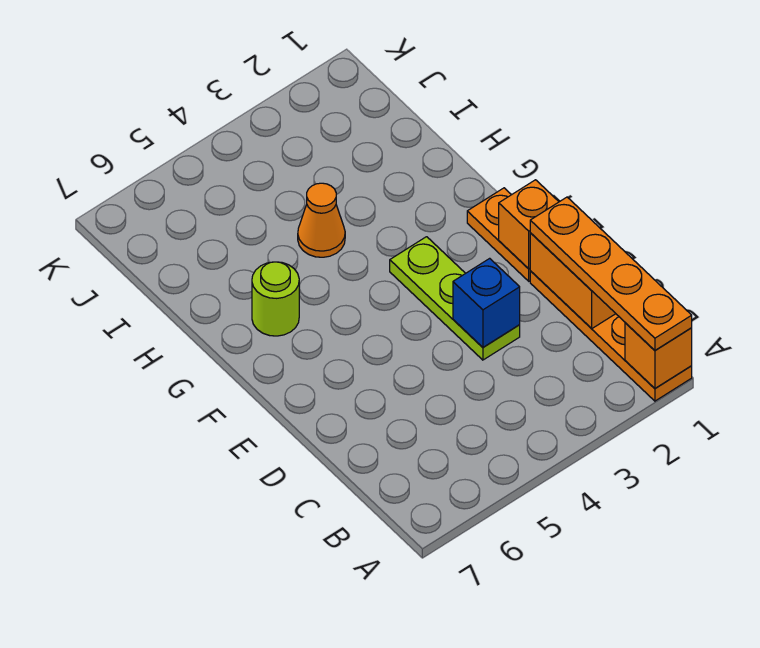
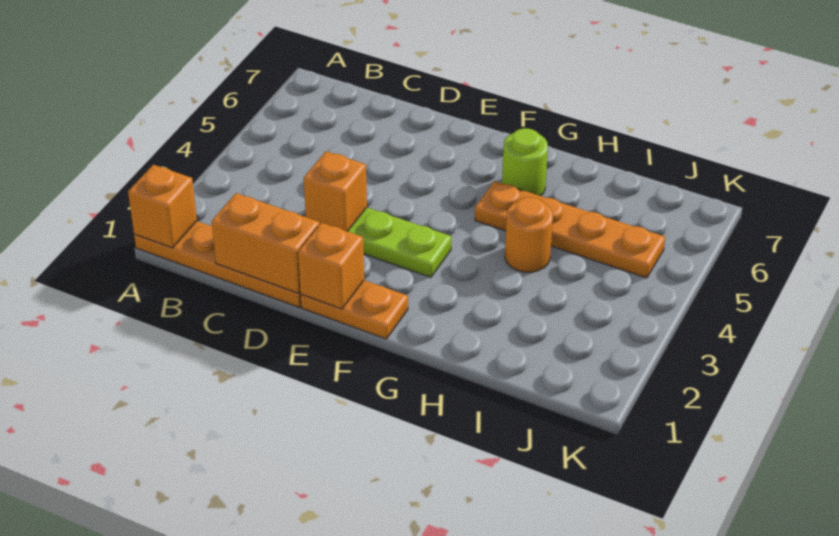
orange 1x4 plate [530,197,692,350] -> orange 1x4 plate moved to [475,181,665,278]
blue 1x1 brick [453,258,520,347] -> orange 1x1 brick [304,151,367,232]
orange 1x1 cone [298,183,345,257] -> orange 1x1 round brick [505,197,553,272]

